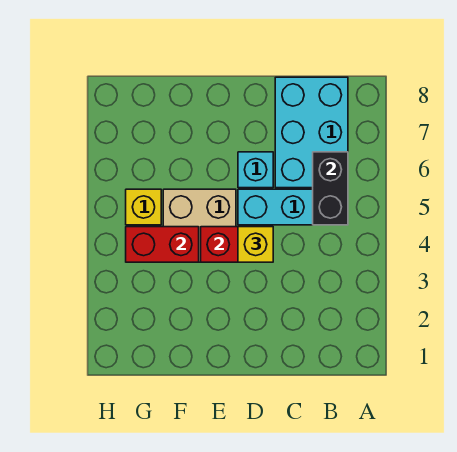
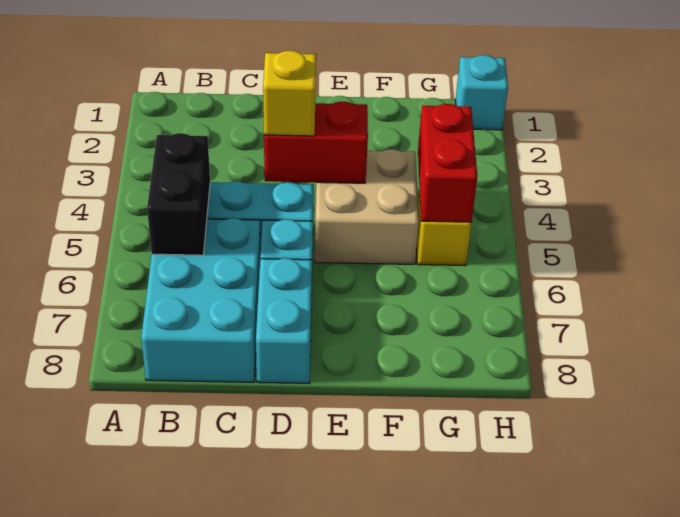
none -> cyan 1x2 brick [256,258,312,383]
red 1x2 brick [126,227,199,262] -> red 1x2 brick turned to [418,104,477,222]
none -> cyan 1x1 brick [455,55,508,130]

